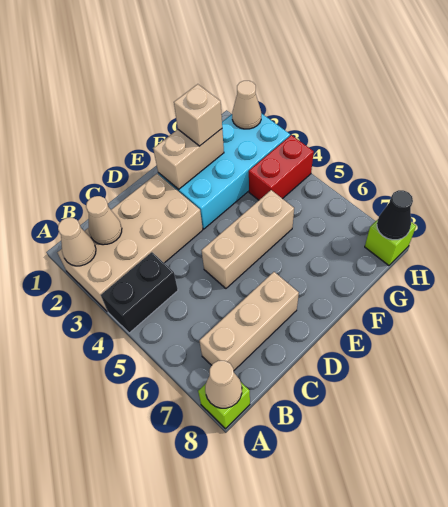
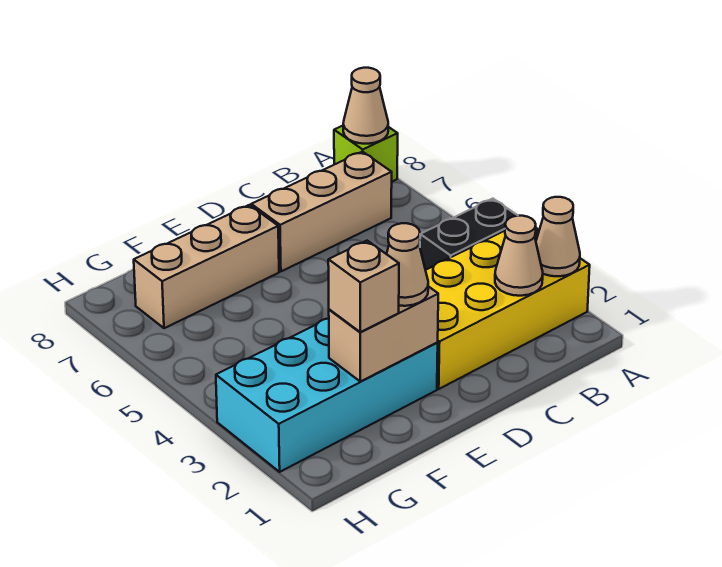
tan 2x4 brick [57,174,203,312] -> yellow 2x4 brick [426,228,590,389]
tan 1x3 brick [202,190,294,288] -> tan 1x3 brick moved to [134,205,279,328]
red 1x2 brick [249,135,314,200] -> none
tan 1x1 cone [232,81,261,129] -> tan 1x1 cone moved to [387,223,428,306]
lime 1x1 brick [365,220,416,265] -> none
black 1x1 cone [377,190,413,240] -> none

